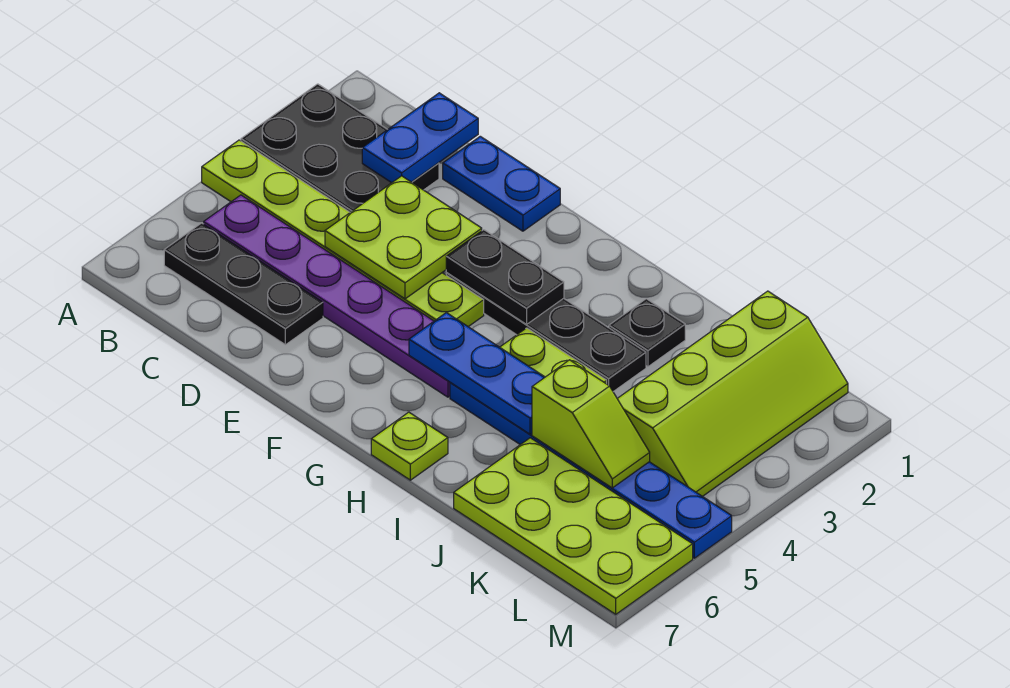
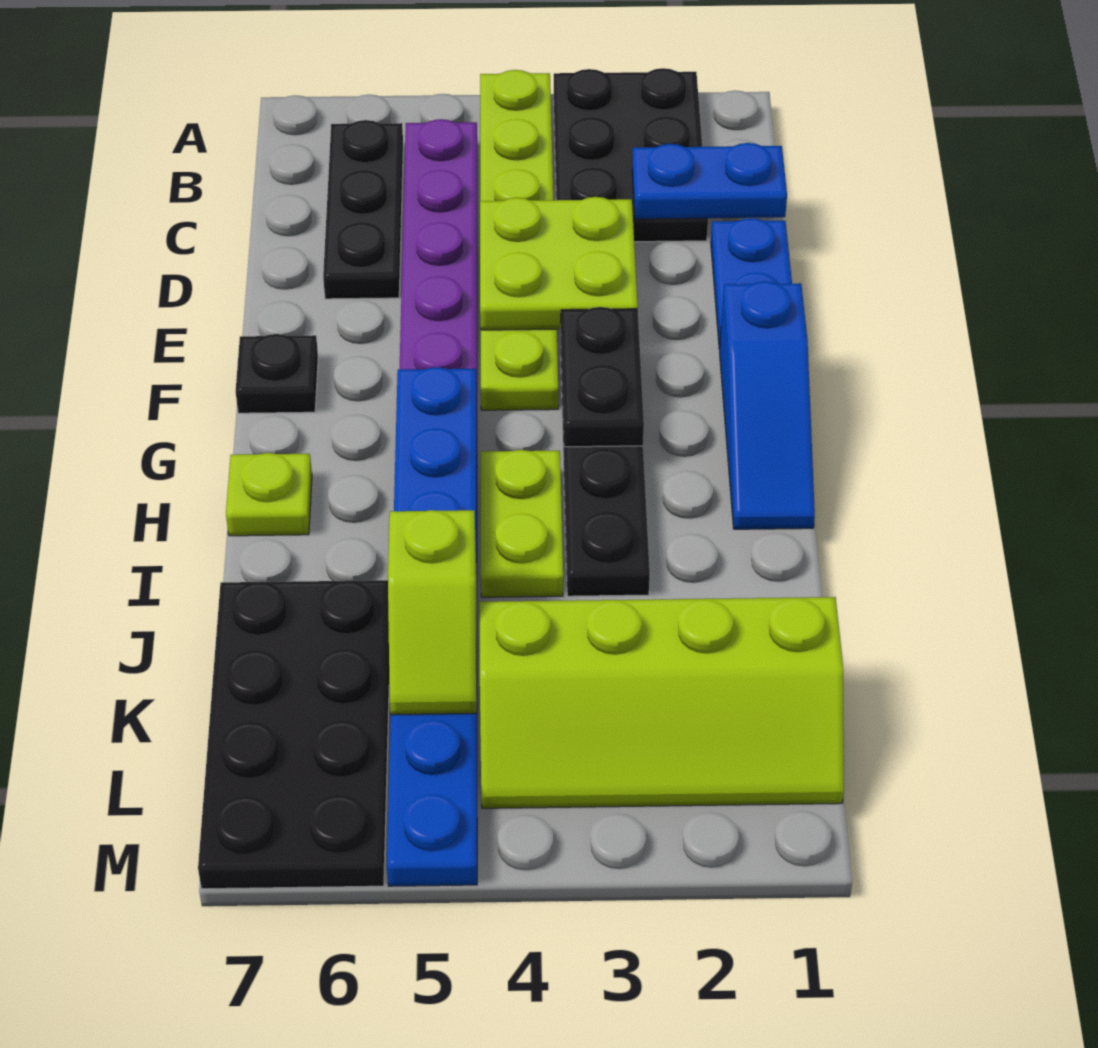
none -> blue 1x3 slope [720,281,815,529]
black 1x1 plate [609,299,685,367] -> black 1x1 plate moved to [236,334,318,413]
lime 2x4 plate [454,438,693,614] -> black 2x4 plate [198,580,389,889]

